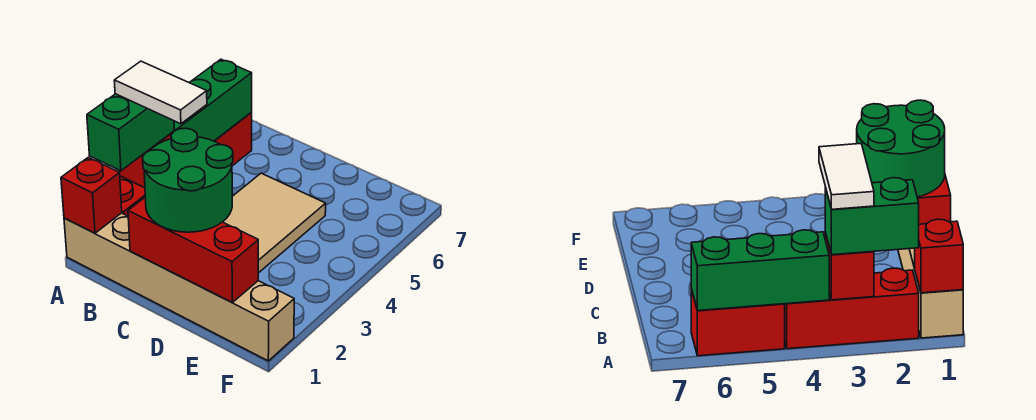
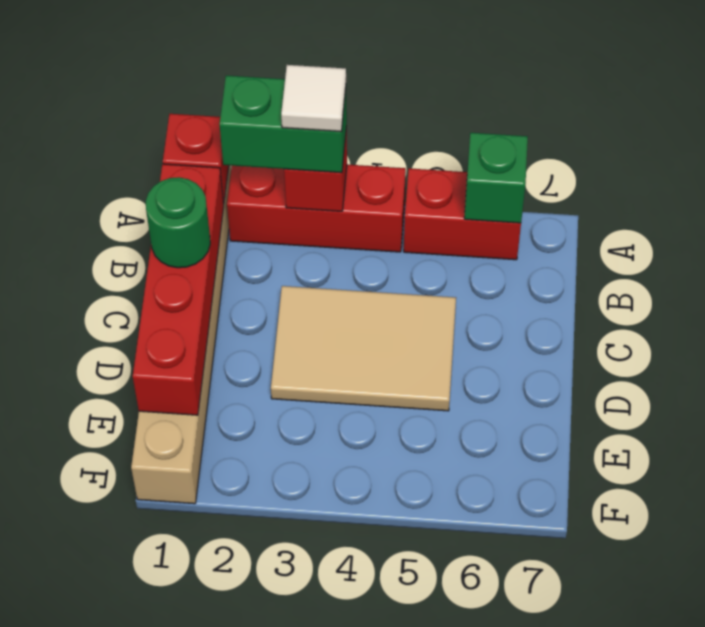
white 1x2 tile [114,61,207,124] -> white 1x1 tile [281,65,346,132]
green 1x3 brick [174,59,252,141] -> green 1x1 brick [464,133,528,223]
red 1x3 brick [128,198,258,303] -> red 1x4 brick [133,164,224,415]
green 2x2 round brick [143,128,233,232] -> green 1x1 round brick [146,177,210,268]

